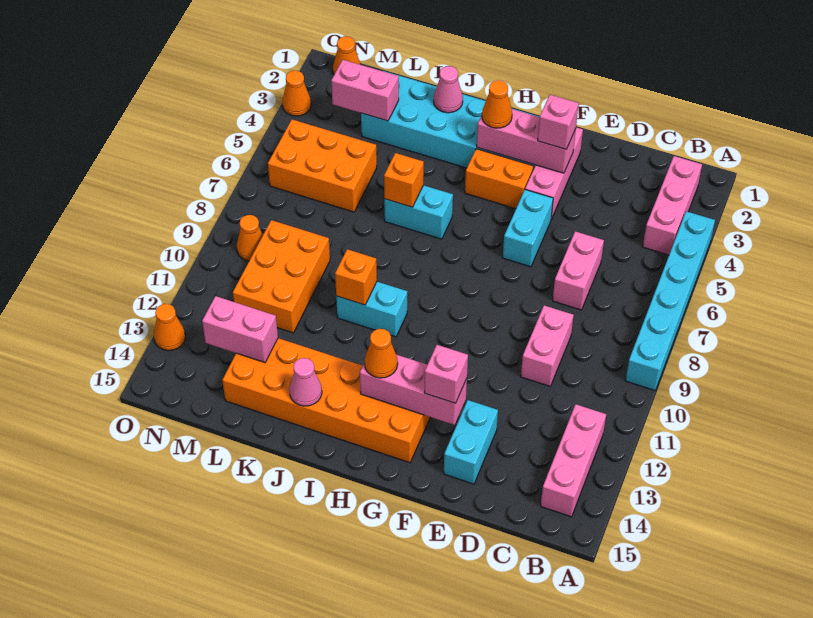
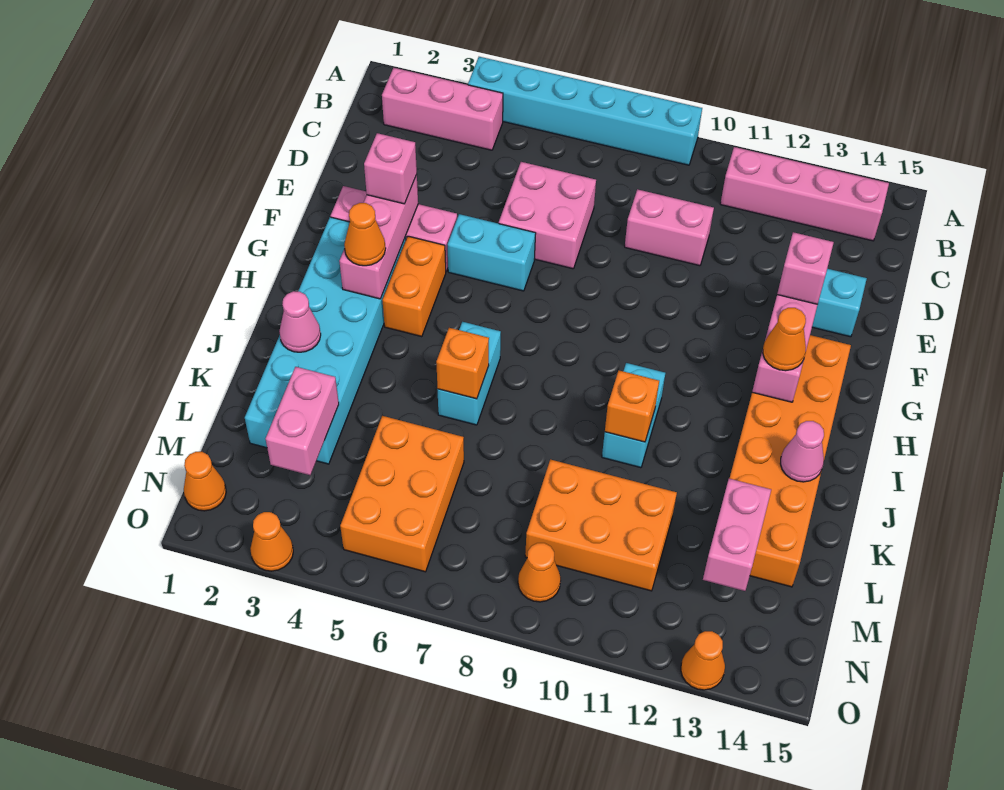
pink 1x3 brick [541,404,606,517] -> pink 1x4 brick [720,147,889,241]
pink 1x2 brick [553,231,604,310] -> pink 2x2 brick [499,162,596,269]

